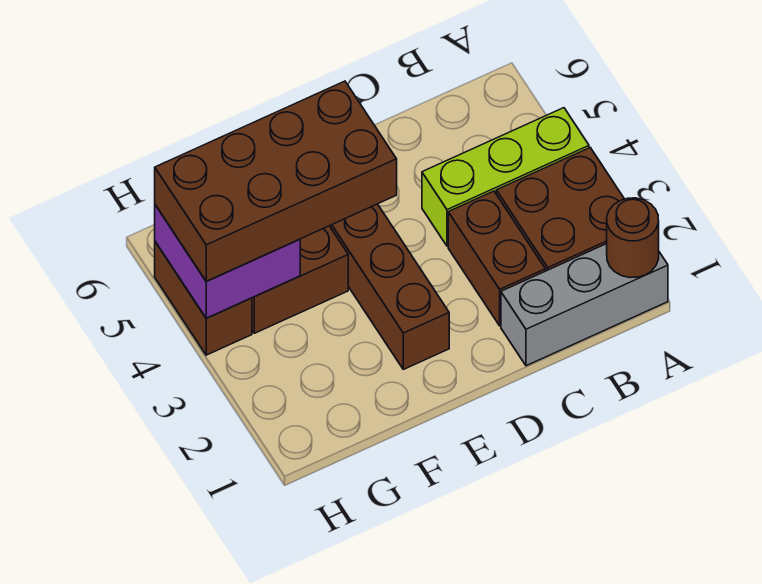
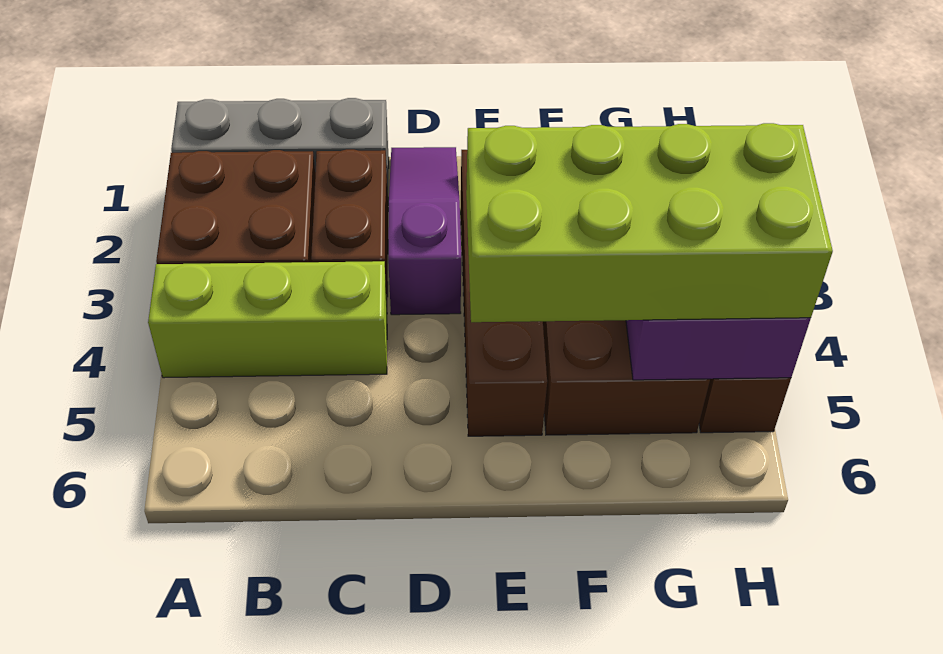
brown 1x1 round brick [607,198,659,278] -> none
none -> purple 1x3 slope [388,147,461,315]
brown 2x4 brick [155,81,397,281] -> lime 2x4 brick [466,123,833,322]

